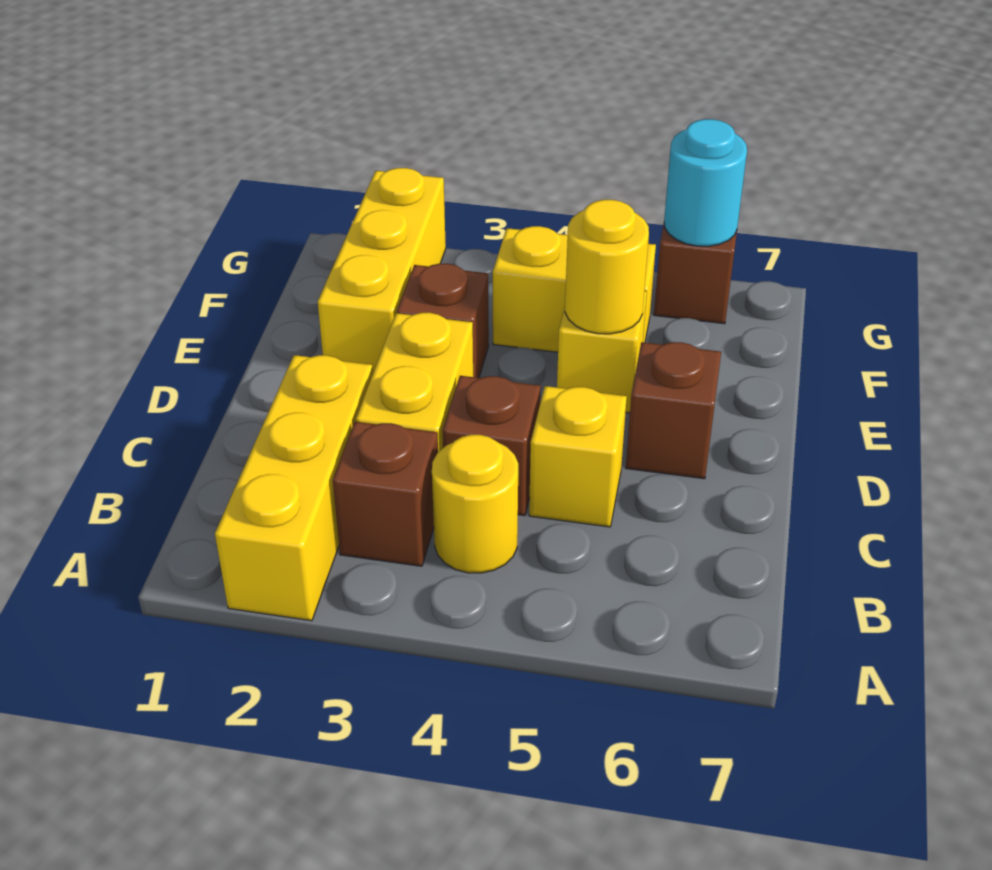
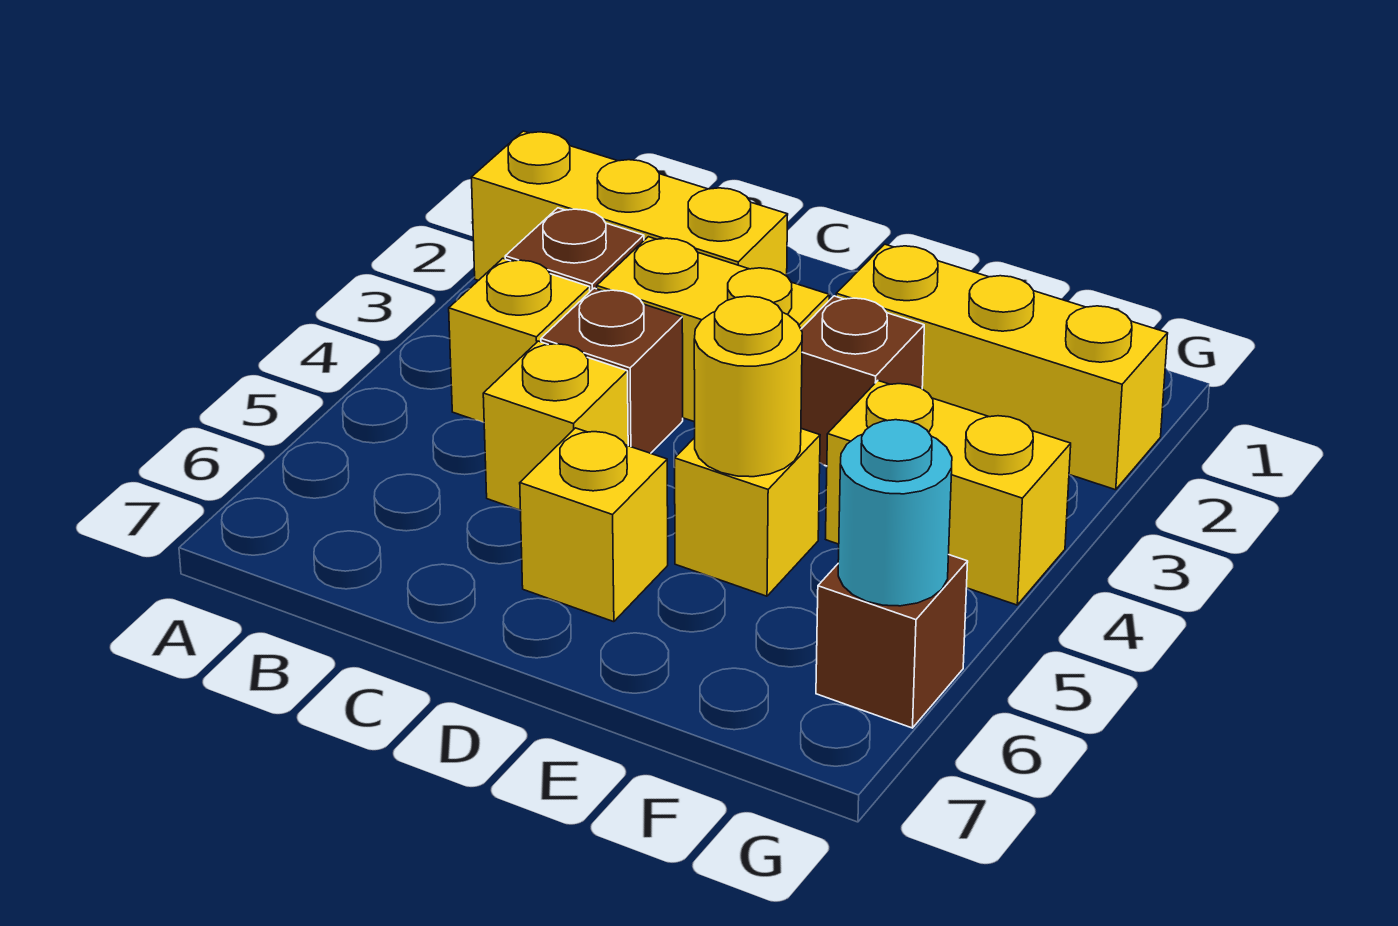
yellow 1x1 round brick [432,435,518,573] -> yellow 1x1 brick [449,258,590,422]
brown 1x1 brick [626,342,721,479] -> yellow 1x1 brick [520,428,668,622]
yellow 1x2 brick [493,226,656,352] -> yellow 1x2 brick turned to [826,381,1071,605]

